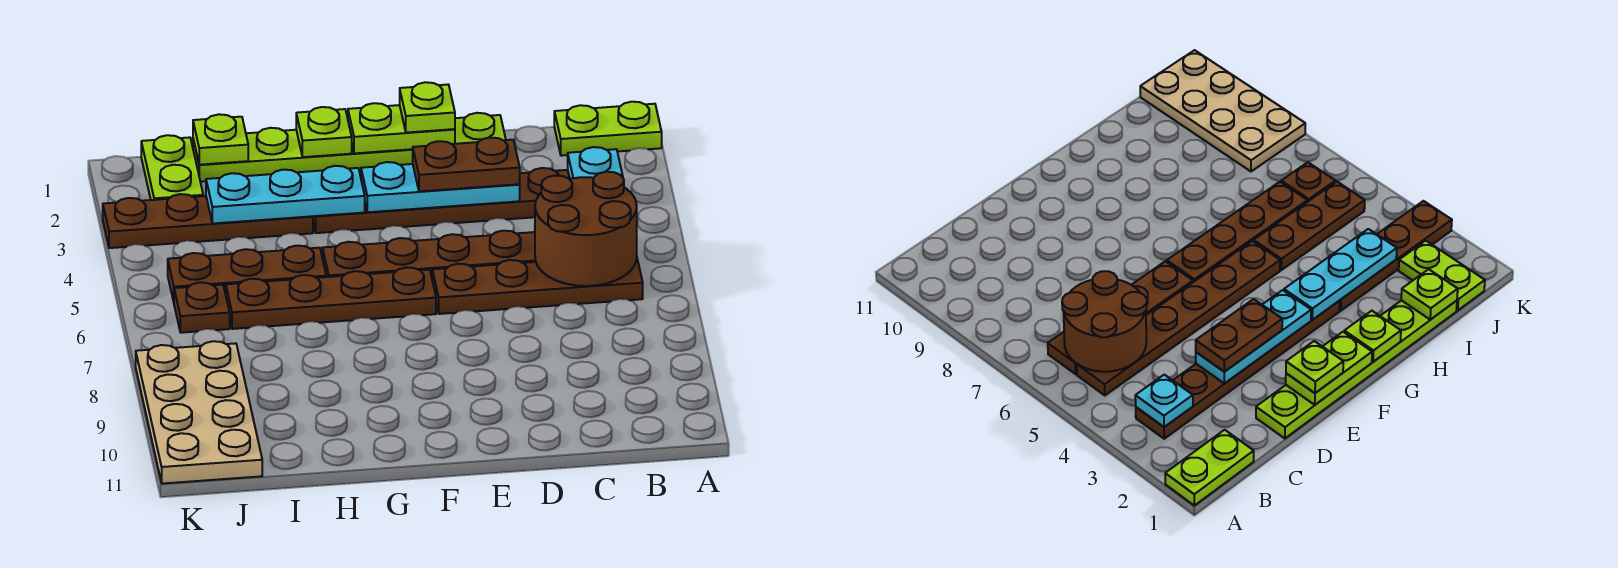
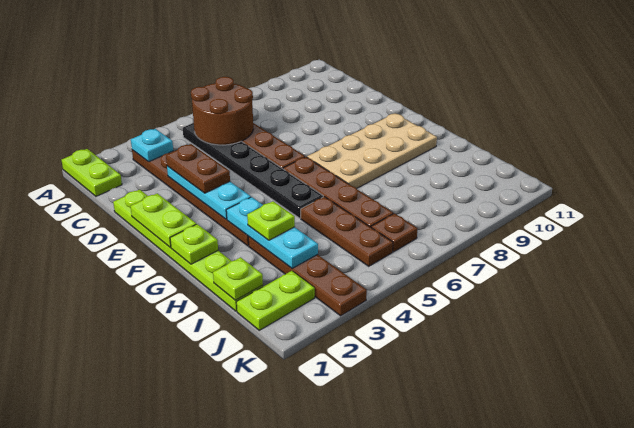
brown 1x6 plate [322,231,536,277] -> black 1x6 plate [183,123,323,218]
lime 1x1 plate [400,82,455,133] -> lime 1x1 plate moved to [247,201,295,240]
tan 2x4 plate [136,341,262,484] -> tan 2x4 plate moved to [307,114,437,189]

